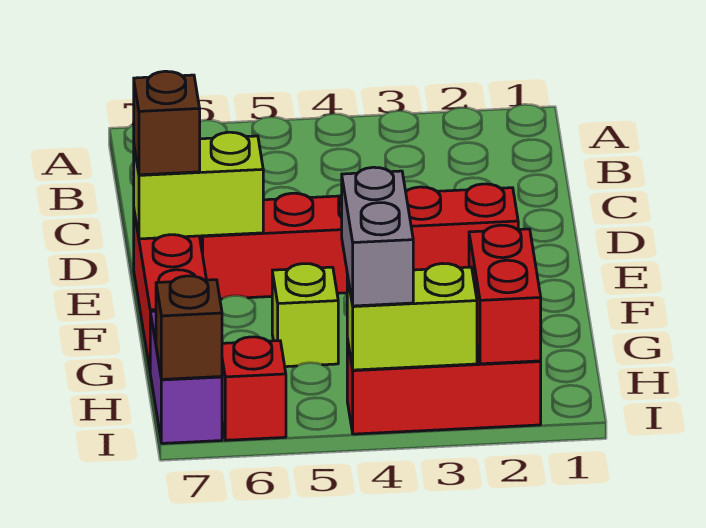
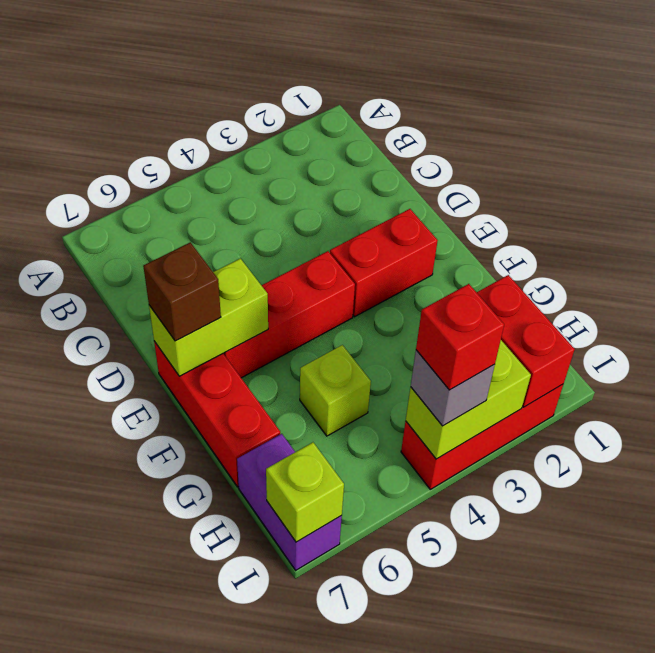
grey 1x2 brick [342,167,413,306] -> grey 1x1 brick [411,350,495,426]
red 1x1 brick [222,337,286,440] -> red 1x1 brick moved to [416,284,504,390]
brown 1x1 brick [156,276,222,379] -> lime 1x1 brick [266,442,344,542]

